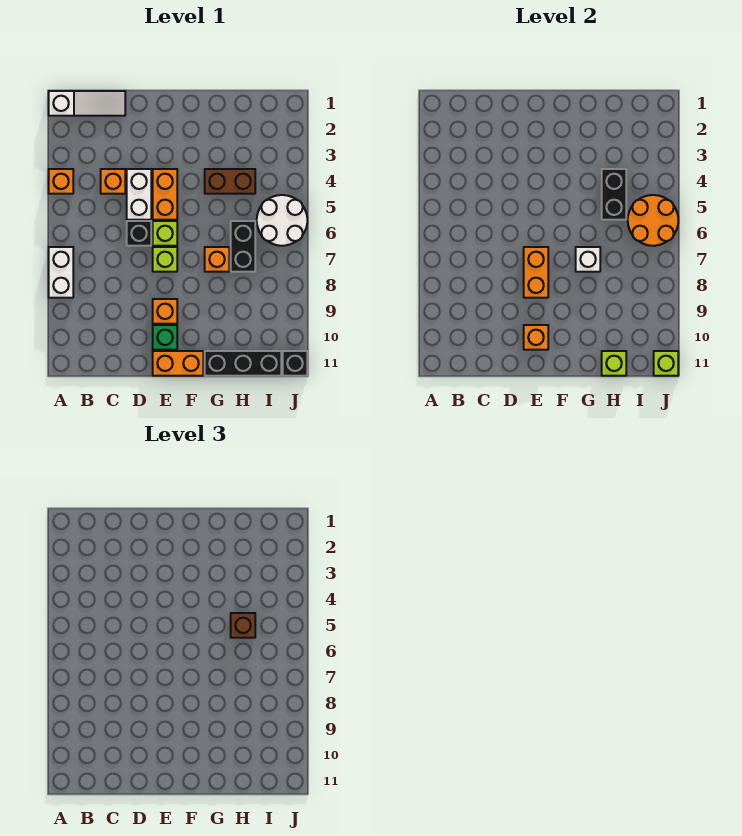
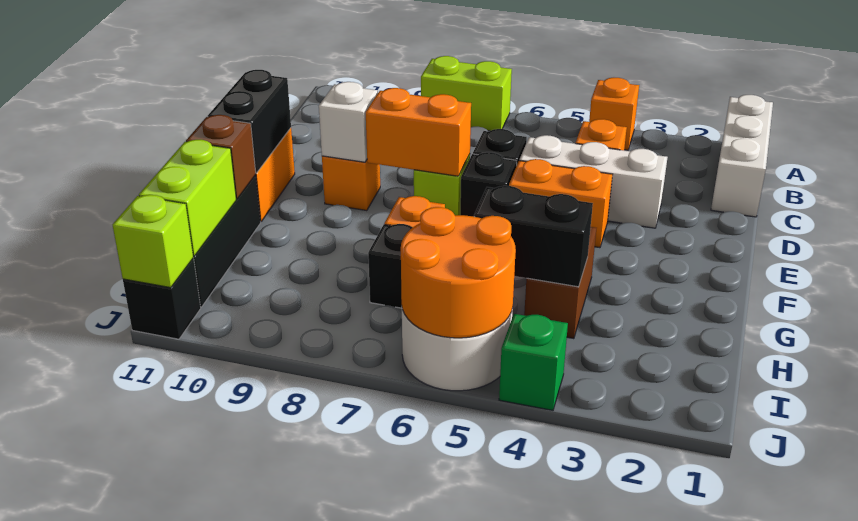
white 1x3 slope [49,91,125,116] -> white 1x3 brick [711,95,773,217]
white 1x2 brick [49,247,73,298] -> lime 1x2 brick [421,56,512,131]
white 1x2 brick [127,169,151,220] -> white 1x3 brick [519,135,667,228]
lime 1x1 brick [153,221,177,246] -> black 1x1 brick [460,152,517,217]
green 1x1 brick [153,325,177,350] -> green 1x1 brick moved to [499,314,568,410]
orange 1x1 brick [524,325,548,350] -> none
none -> black 1x2 brick [208,70,291,173]
white 1x1 brick [576,247,600,272] -> white 1x1 brick moved to [319,82,378,162]
brown 1x1 brick [231,613,255,638] -> brown 1x1 brick moved to [186,115,256,199]
lime 1x1 brick [602,351,626,376] -> lime 1x2 brick [139,140,236,256]

